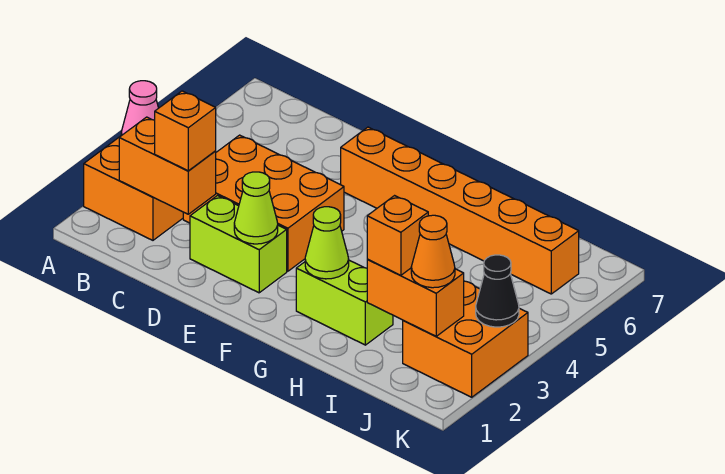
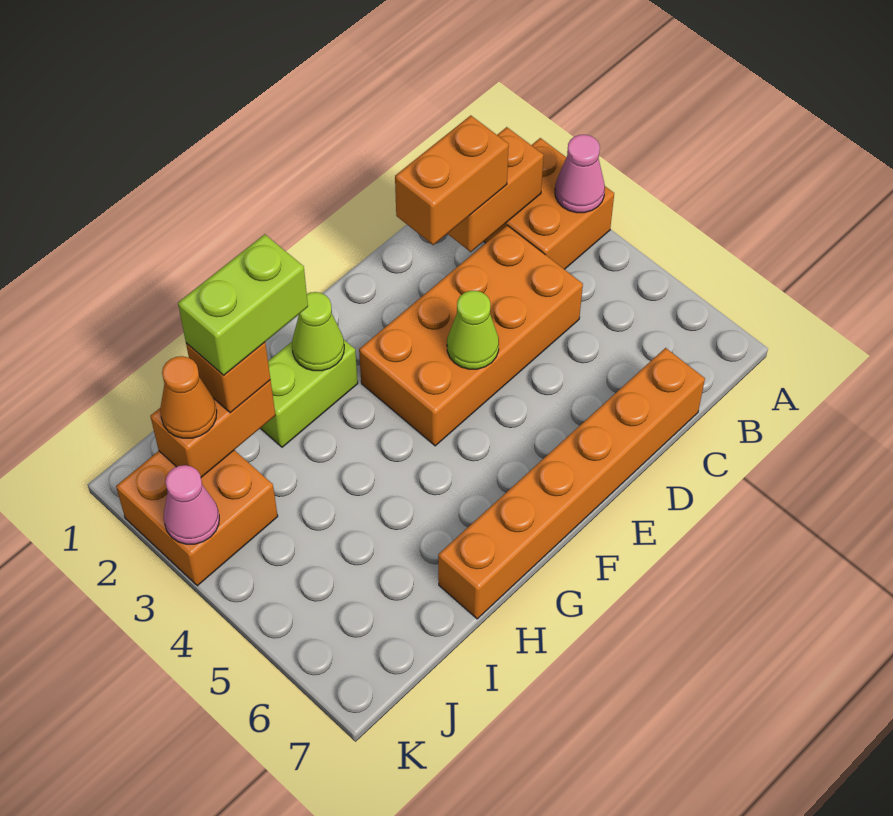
orange 1x1 brick [155,91,216,171] -> orange 1x2 brick [395,115,509,245]
orange 2x3 brick [183,135,344,271] -> orange 2x4 brick [359,225,583,446]
lime 1x2 brick [190,196,287,293] -> lime 1x2 brick moved to [178,234,308,375]
lime 1x1 cone [234,172,278,244] -> lime 1x1 cone moved to [447,291,499,369]
orange 1x6 brick [341,127,579,294] -> orange 1x6 brick moved to [438,348,705,619]
black 1x1 cone [476,255,519,327] -> pink 1x1 cone [164,465,219,544]

